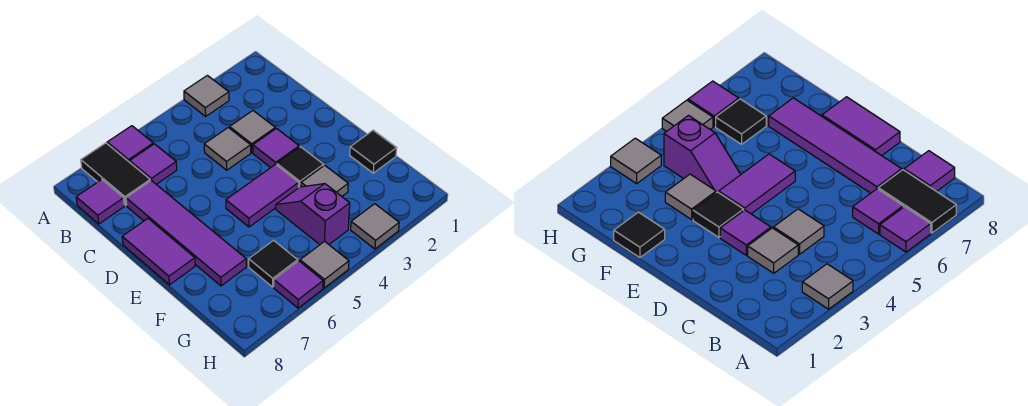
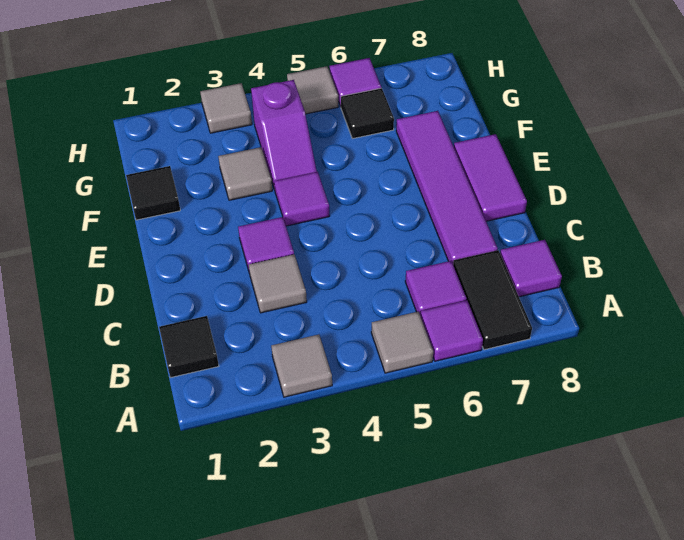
grey 1x1 tile [204,128,251,170] -> grey 1x1 tile moved to [371,312,433,373]
black 1x1 tile [277,147,324,187] -> black 1x1 tile moved to [159,316,219,378]
purple 1x2 tile [226,164,299,227] -> purple 1x1 tile [274,172,329,226]

